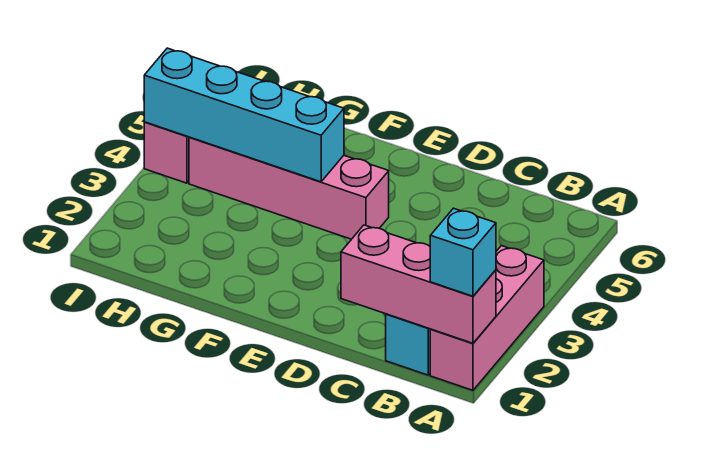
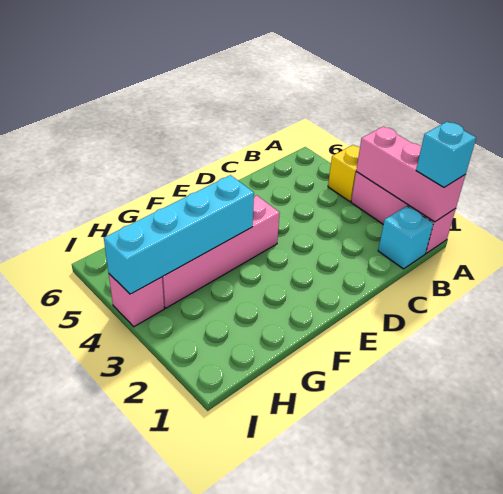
pink 1x3 brick [341,225,496,343] -> pink 1x3 brick turned to [356,126,465,222]
none -> yellow 1x1 brick [328,145,360,201]

